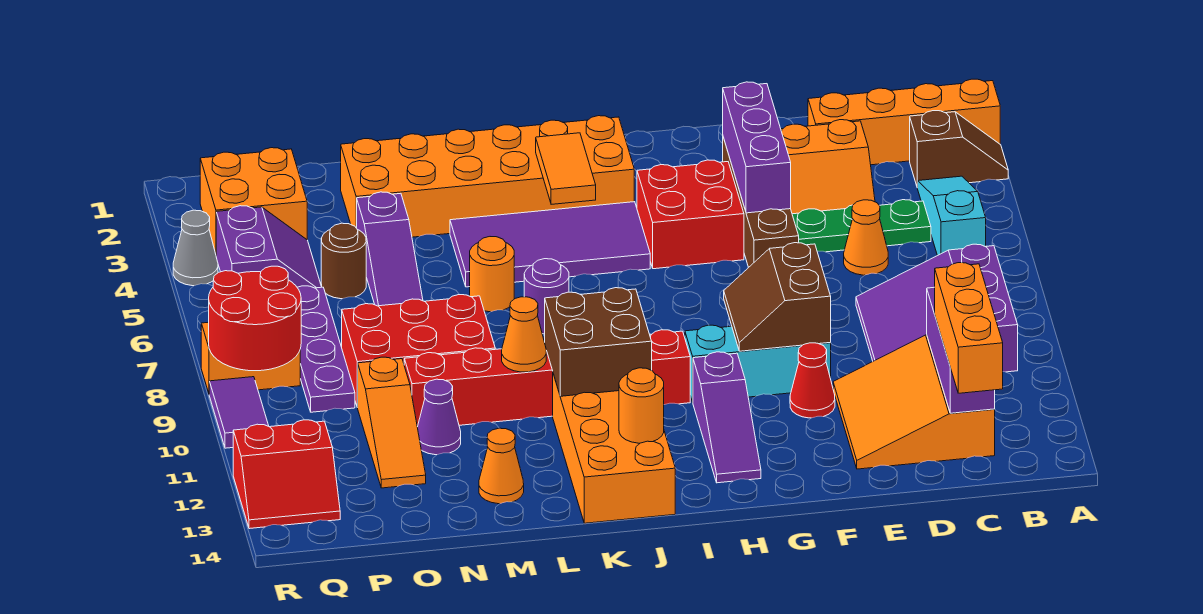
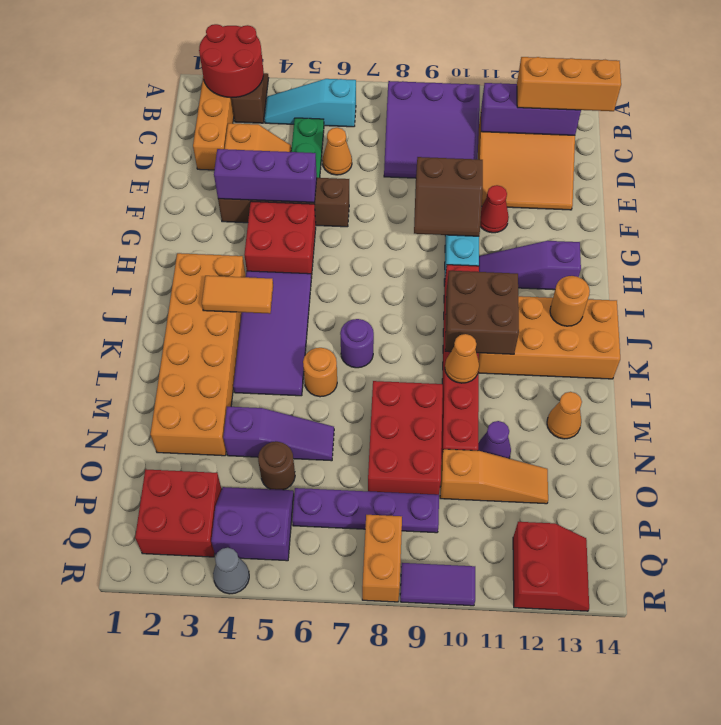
purple 1x3 slope [693,352,761,483] -> purple 1x3 slope turned to [479,241,581,290]
orange 2x2 brick [200,148,307,254] -> red 2x2 brick [135,469,222,557]
red 2x2 round brick [209,266,301,371] -> red 2x2 round brick moved to [199,24,264,98]

